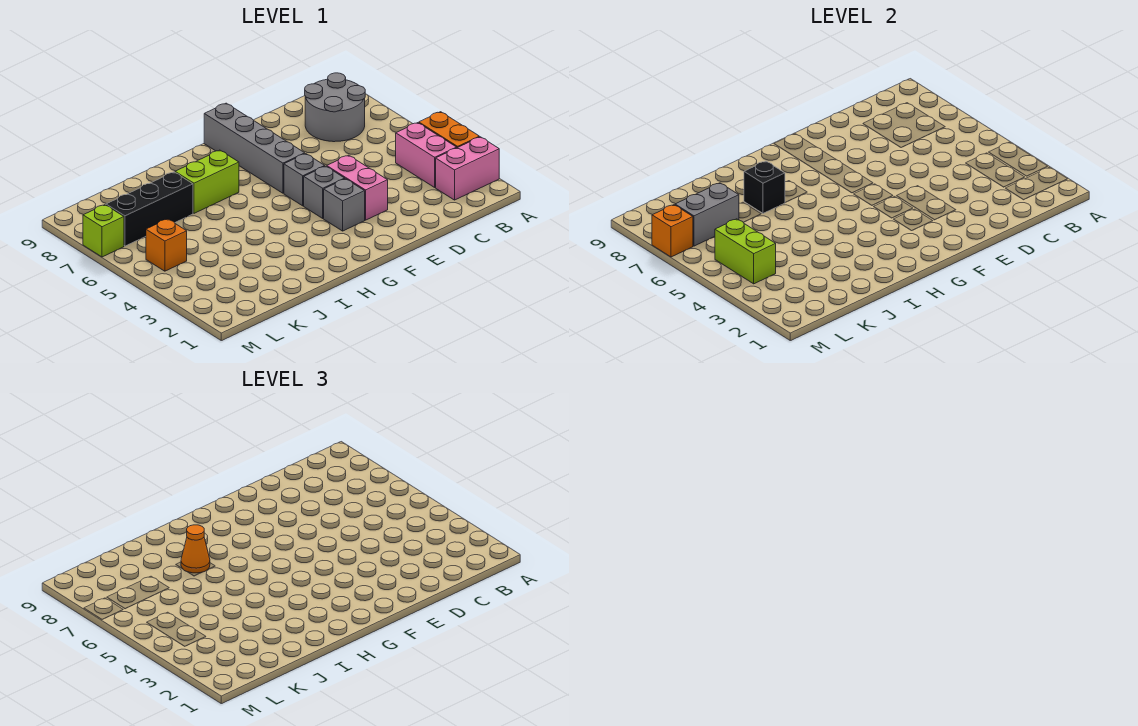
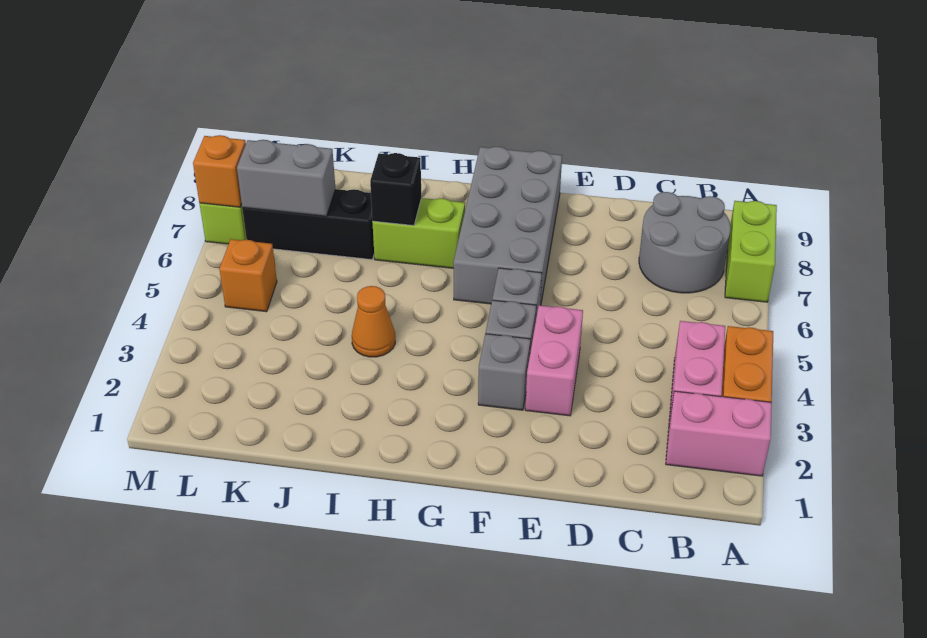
grey 1x4 brick [204,103,305,193] -> grey 2x4 brick [453,147,562,305]
orange 1x1 cone [181,525,210,573] -> orange 1x1 cone moved to [352,286,395,357]
lime 1x2 brick [715,219,776,284] -> lime 1x2 brick moved to [725,201,777,302]

